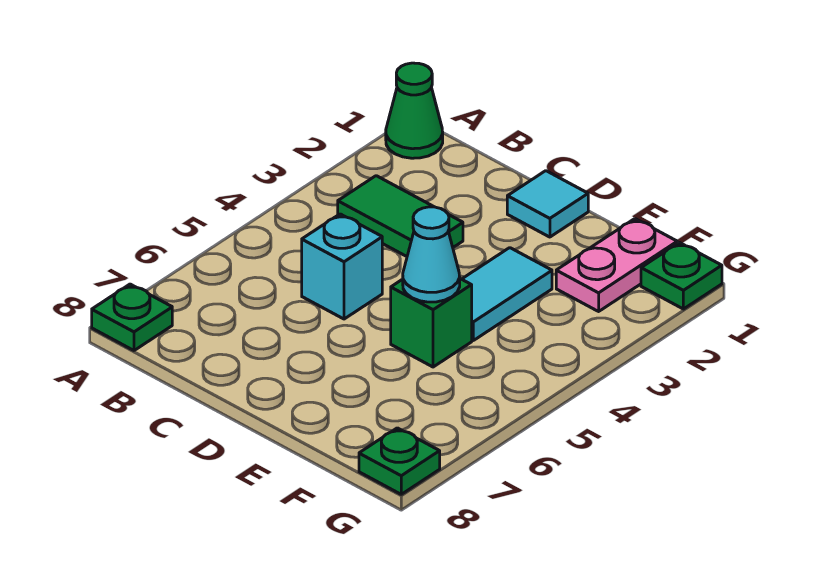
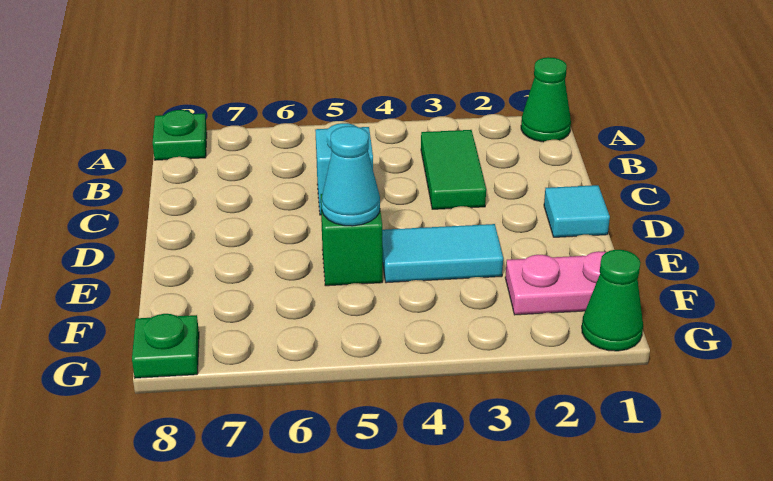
green 1x1 plate [641,243,722,309] -> green 1x1 cone [582,250,643,351]

